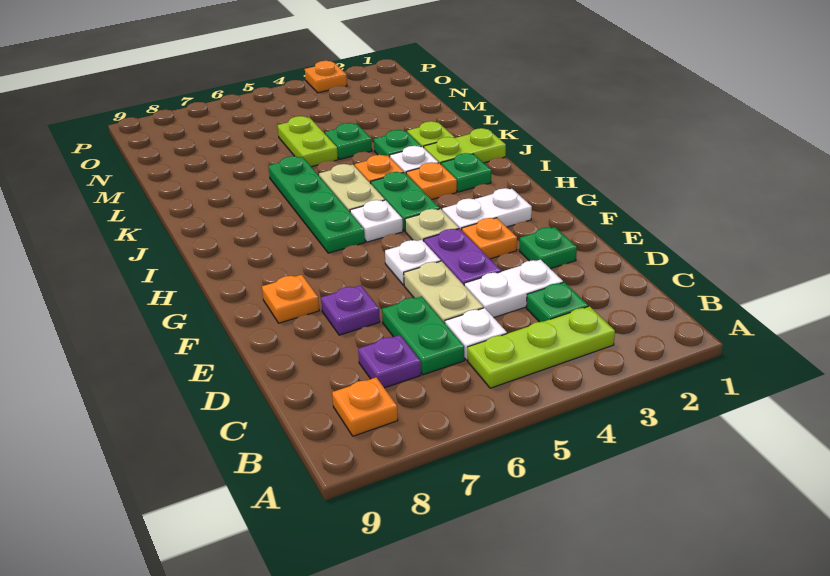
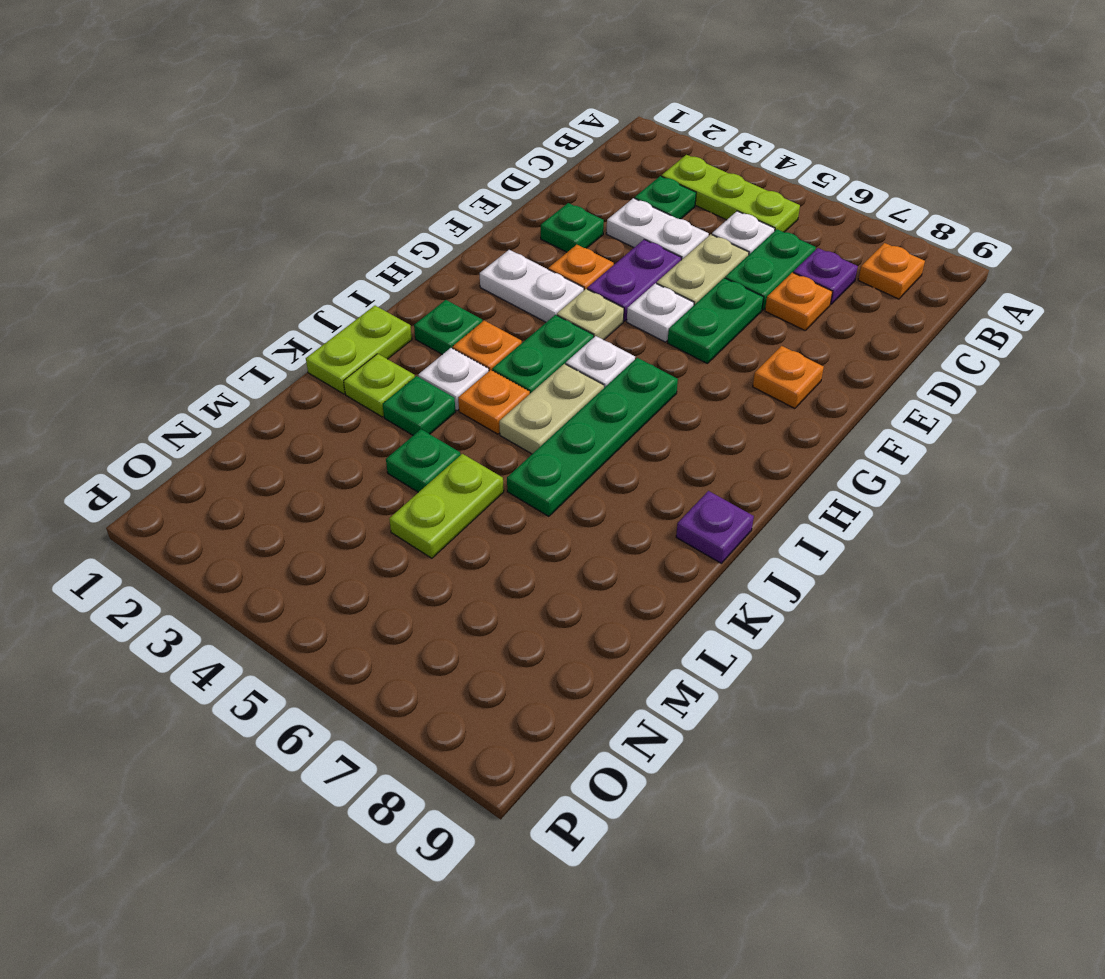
none -> green 1x2 plate [668,278,764,363]
purple 1x1 plate [321,285,380,335] -> purple 1x1 plate moved to [676,491,754,563]
lime 1x2 plate [424,128,506,164] -> lime 1x2 plate turned to [306,306,412,394]
orange 1x1 plate [305,61,347,93] -> orange 1x1 plate moved to [765,272,833,330]

